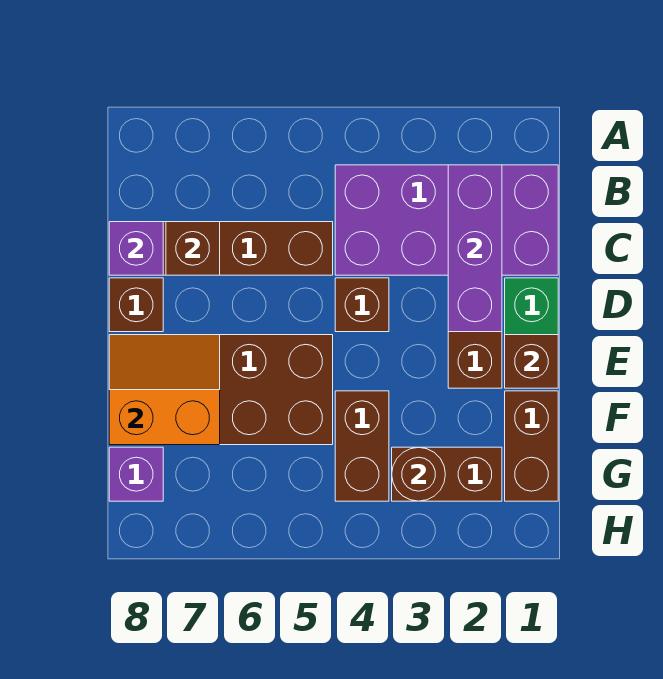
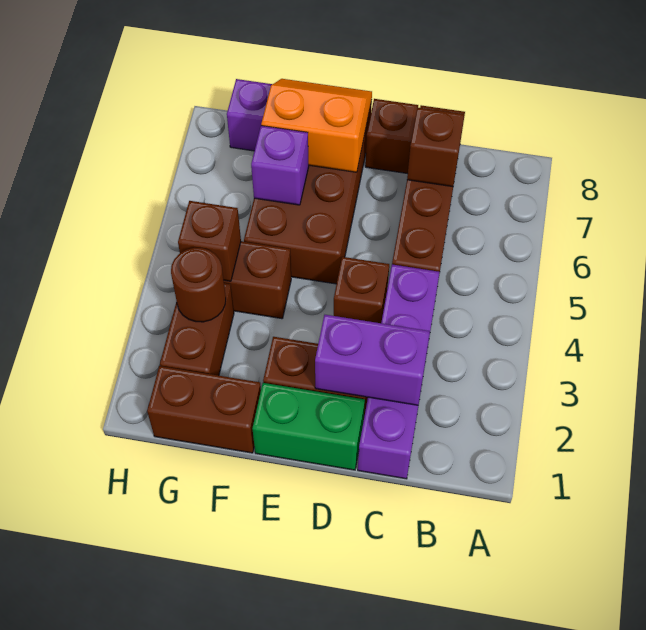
purple 2x4 brick [335,165,558,275] -> purple 1x4 brick [358,264,440,479]
purple 1x3 brick [448,165,502,332] -> purple 1x2 brick [315,315,430,405]
purple 1x1 brick [109,222,163,275] -> purple 1x1 brick moved to [251,126,308,205]
brown 1x1 brick [505,335,558,388] -> brown 1x1 brick moved to [178,201,241,281]
orange 2x2 slope [109,335,220,445] -> orange 2x2 slope turned to [261,79,372,172]

